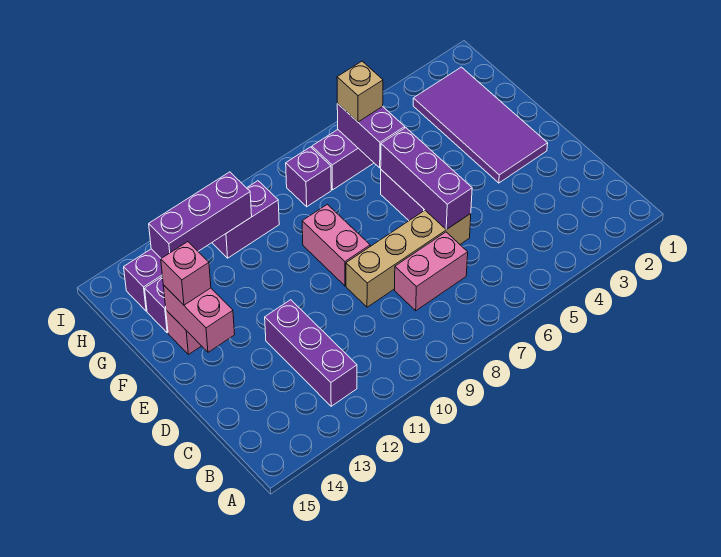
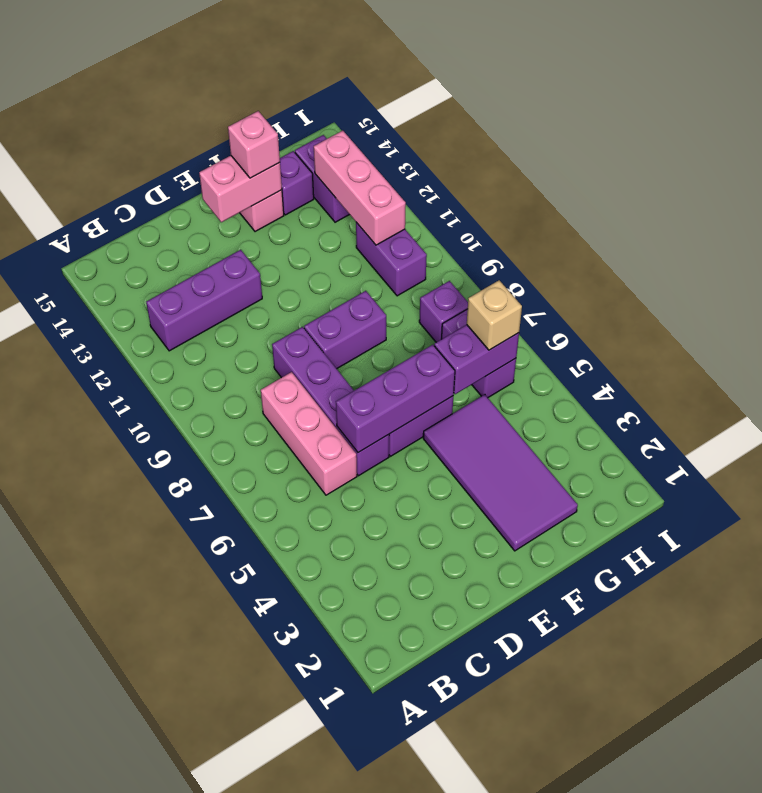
pink 1x2 brick [394,232,468,311] -> pink 1x3 brick [261,372,357,495]
tan 1x4 brick [346,210,471,307] -> purple 1x4 brick [272,327,389,476]
purple 2x4 tile [413,67,548,183] -> purple 2x4 tile turned to [423,395,578,551]
pink 1x2 brick [302,204,370,286] -> purple 1x2 brick [304,291,386,369]
purple 1x3 brick [149,172,252,258] -> pink 1x3 brick [314,131,406,245]

